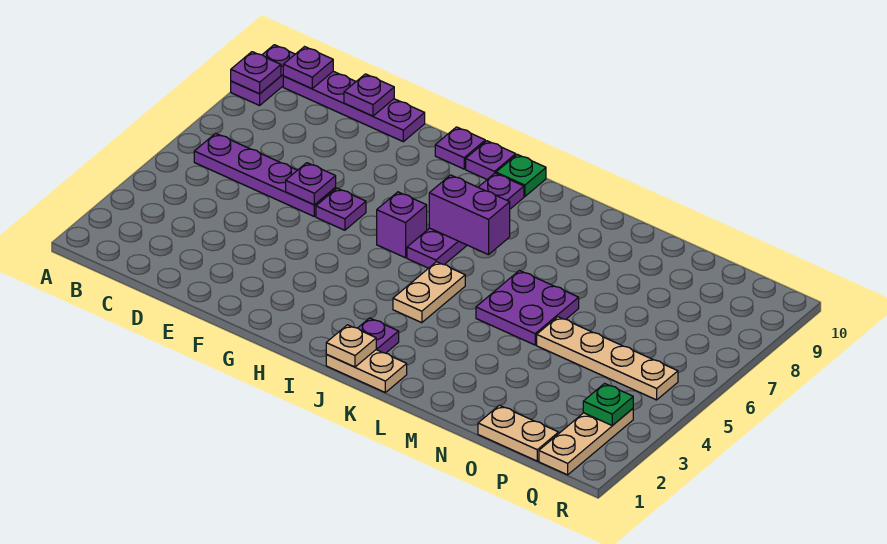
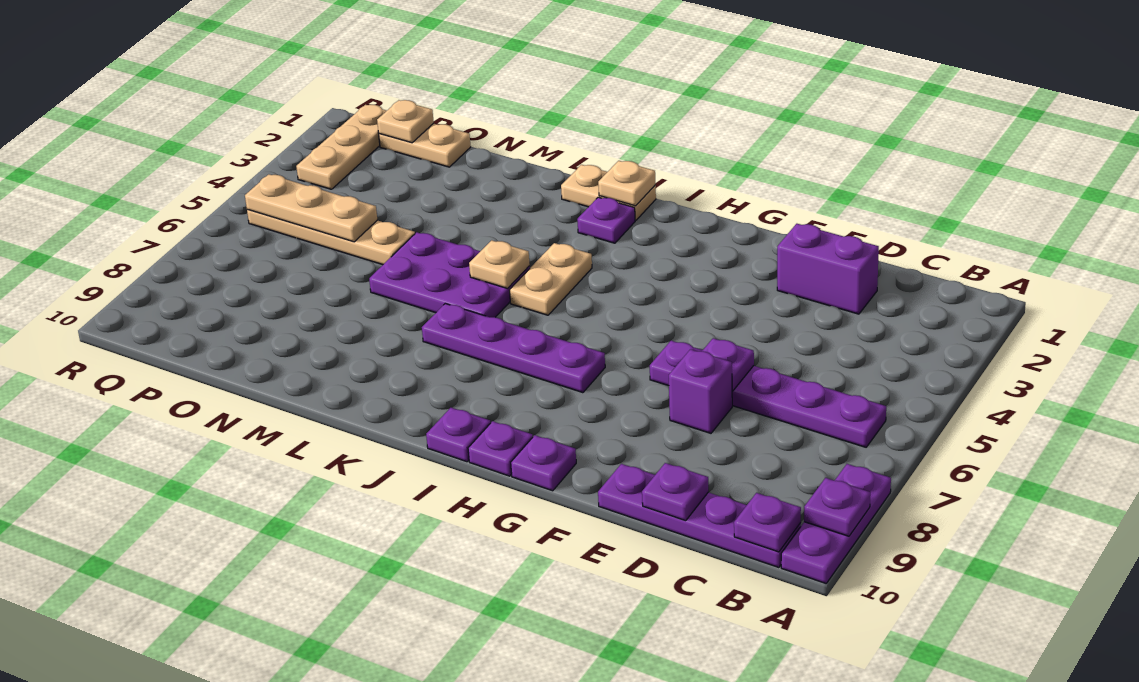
purple 1x2 plate [231,45,295,105] -> purple 1x3 plate [781,464,891,583]
purple 1x1 brick [377,192,427,258] -> purple 1x1 brick moved to [669,349,732,433]
purple 1x4 plate [407,173,524,268] -> purple 1x4 plate turned to [422,303,605,393]
purple 1x2 brick [429,175,510,255] -> purple 1x2 brick moved to [777,224,879,314]
green 1x1 plate [496,154,546,197] -> purple 1x1 plate [426,408,491,462]
none -> tan 1x1 plate [469,240,530,289]
purple 2x2 plate [476,271,579,345] -> purple 2x3 plate [369,232,530,317]
none -> tan 1x3 plate [245,174,377,242]
none -> tan 1x1 plate [377,100,434,143]
green 1x1 plate [583,383,633,426] -> none

